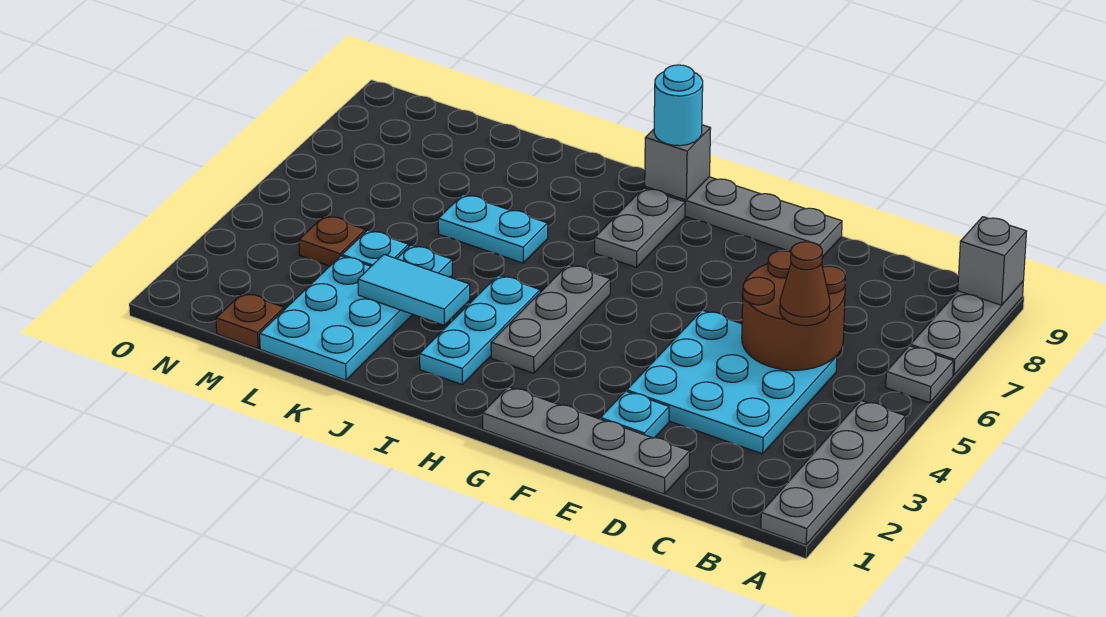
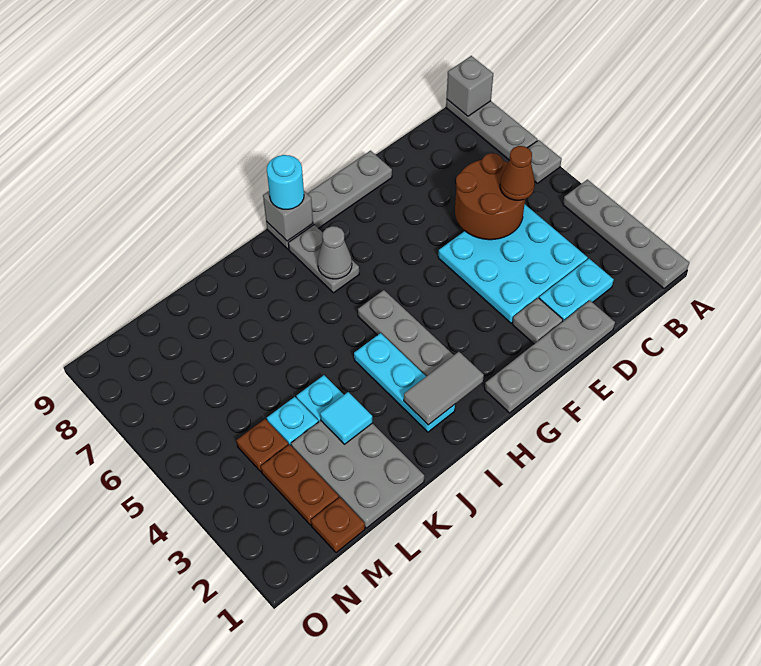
cyan 1x1 plate [601,391,669,438] -> grey 1x1 plate [512,298,563,344]
none -> grey 1x2 tile [404,352,484,425]
none -> grey 1x1 cone [318,226,352,279]
cyan 1x2 tile [358,255,470,325] -> cyan 1x1 tile [320,392,372,444]
cyan 1x2 plate [438,194,548,263] -> cyan 1x2 plate moved to [539,259,614,321]
cyan 2x3 plate [260,256,413,380] -> grey 2x3 plate [291,421,424,528]
none -> brown 1x2 plate [261,444,339,525]

